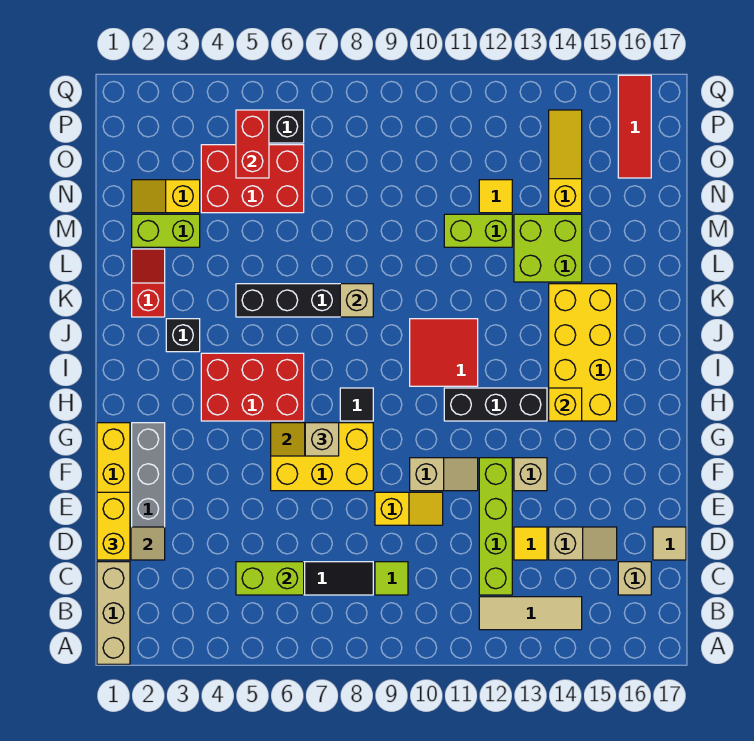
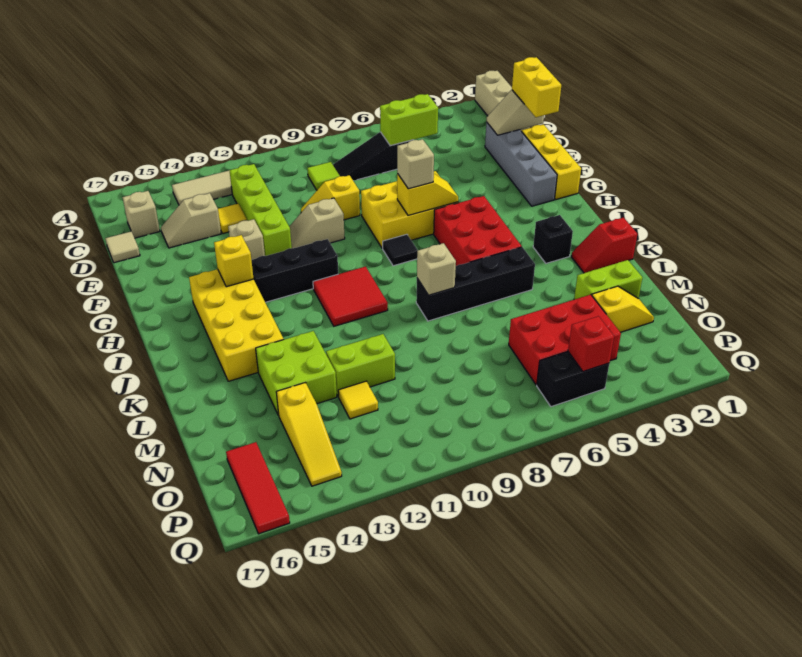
red 2x3 brick [201,353,304,421] -> red 2x3 brick turned to [434,196,522,266]
red 1x2 slope [132,249,165,317] -> red 1x2 slope turned to [571,218,637,273]
red 1x2 brick [236,110,269,178] -> red 1x1 brick [568,316,614,372]

